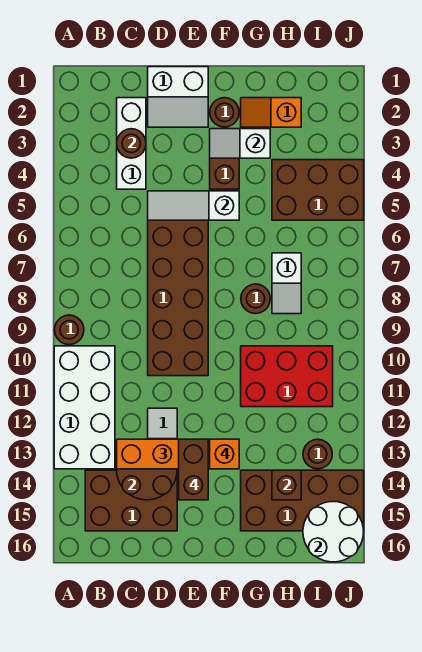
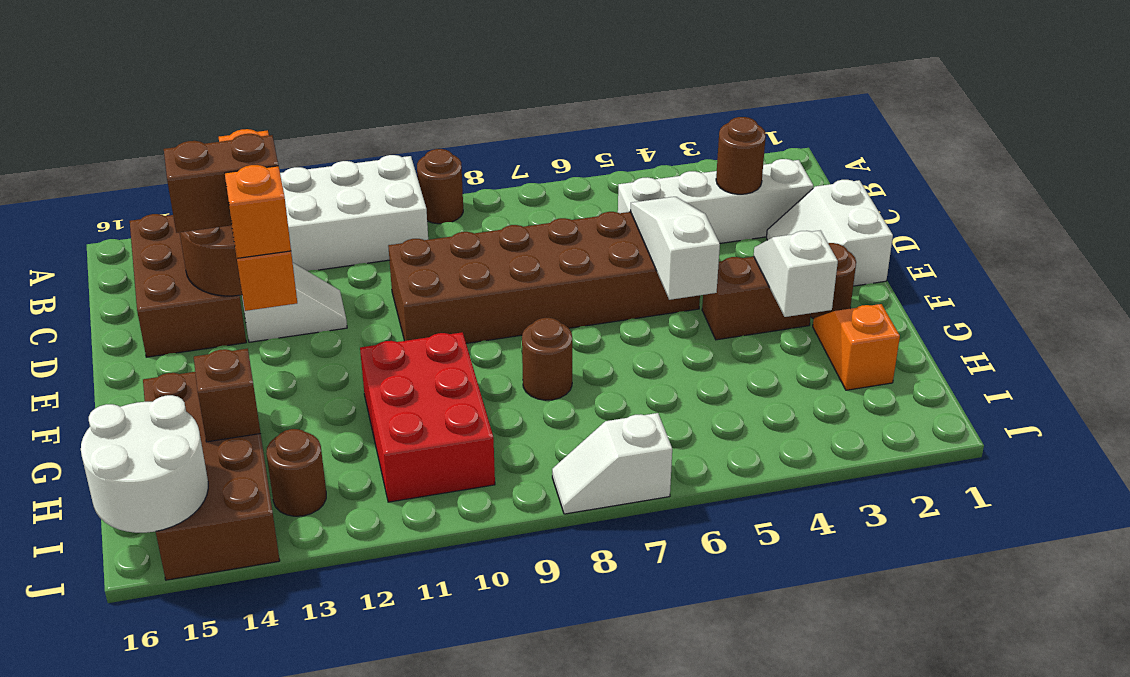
white 1x3 brick [117,98,146,189] -> white 1x4 brick [618,159,813,243]
brown 2x3 brick [272,160,364,220] -> none
white 1x2 slope [272,253,301,314] -> white 1x2 slope moved to [552,413,672,514]

